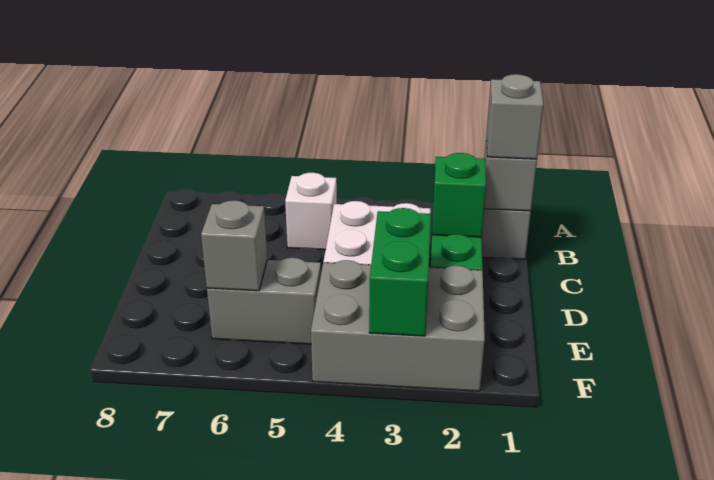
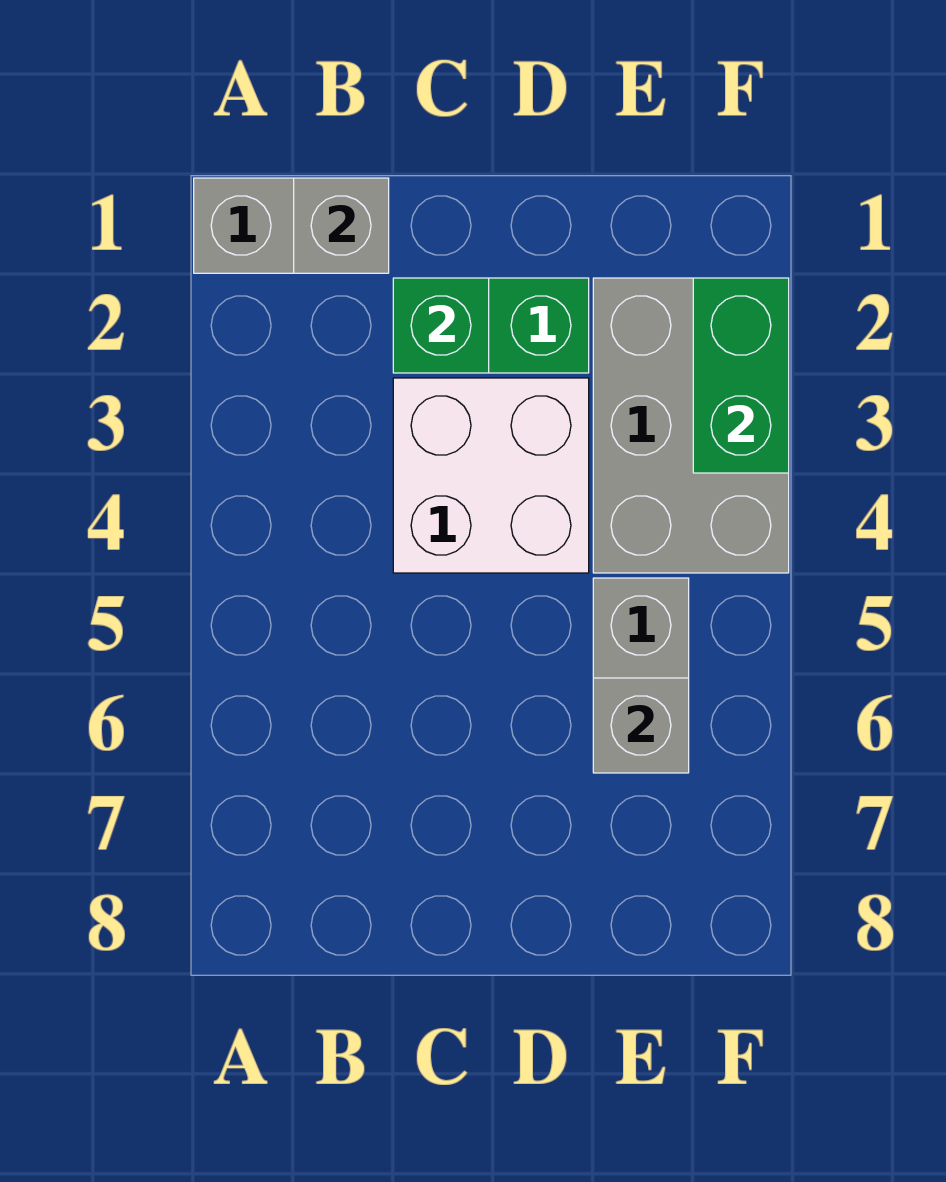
grey 1x1 brick [486,74,544,159] -> none
white 1x1 brick [285,173,337,250] -> none
green 1x2 brick [369,208,431,336] -> green 1x2 brick turned to [693,278,789,473]

